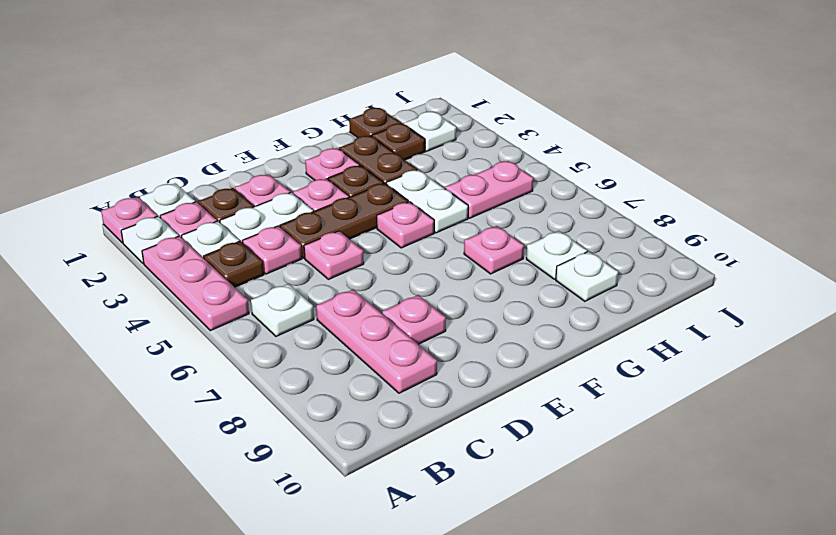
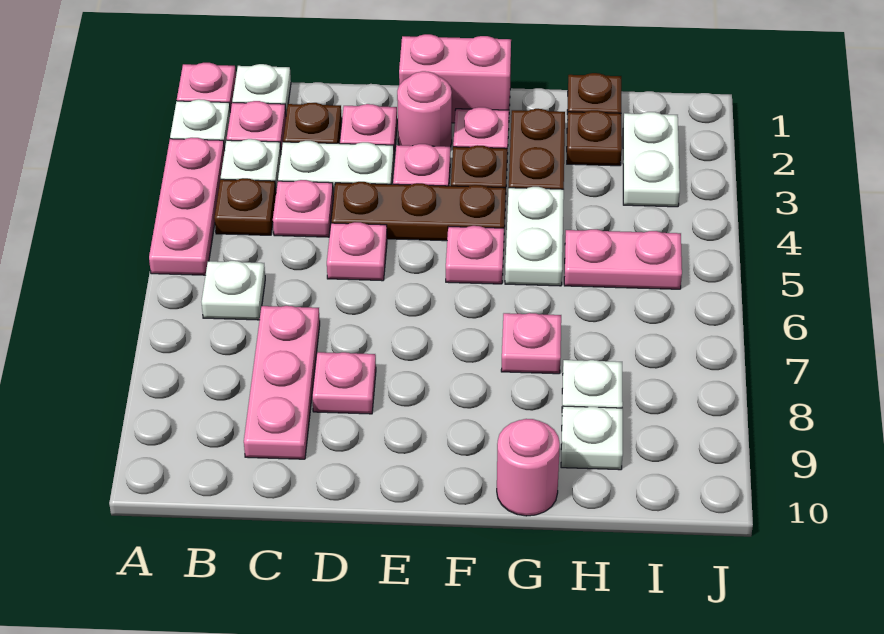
none -> pink 1x2 brick [399,34,511,123]
none -> pink 1x1 round brick [397,71,452,147]
none -> pink 1x1 round brick [497,419,560,516]
white 1x1 plate [404,112,456,151] -> white 1x2 plate [623,112,680,207]

